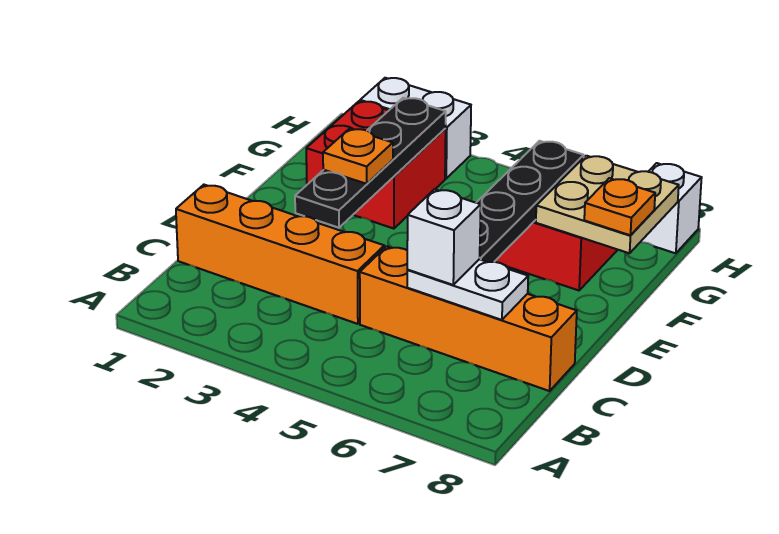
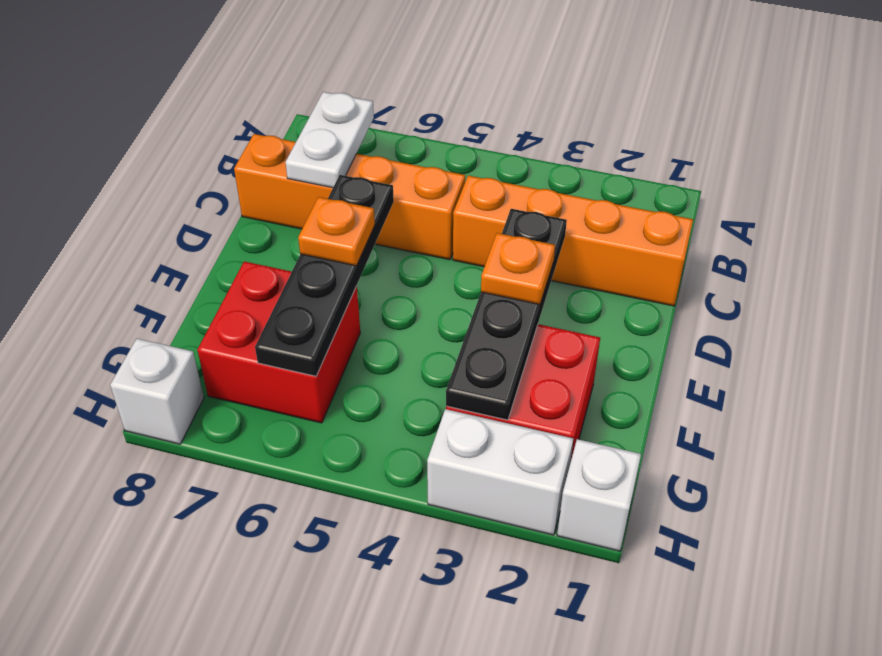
white 1x2 plate [407,259,528,320] -> white 1x2 plate turned to [285,92,374,188]
white 1x1 brick [407,189,481,285] -> white 1x1 brick moved to [557,439,641,551]
tan 2x2 plate [536,156,679,253] -> none
orange 1x1 plate [584,178,655,235] -> orange 1x1 plate moved to [298,197,375,266]

